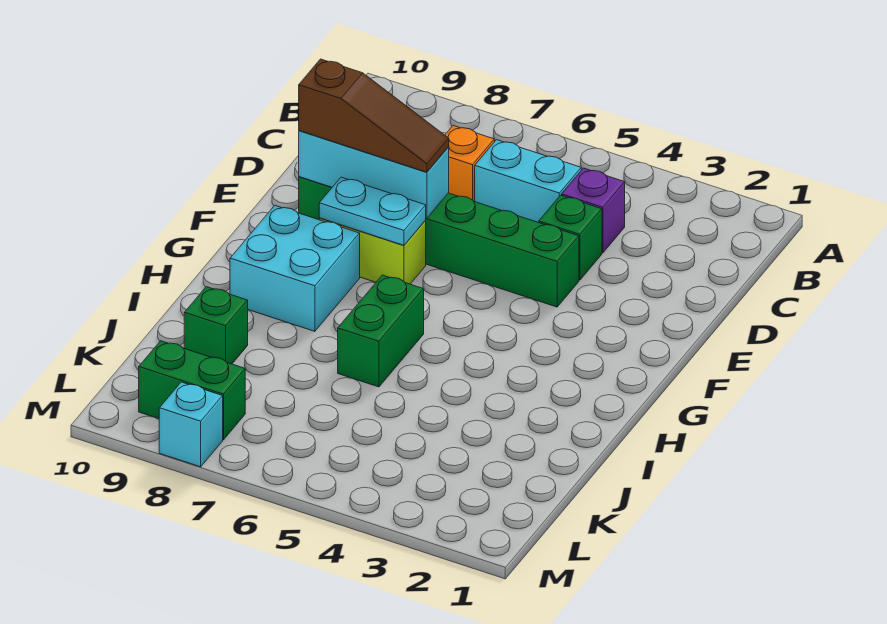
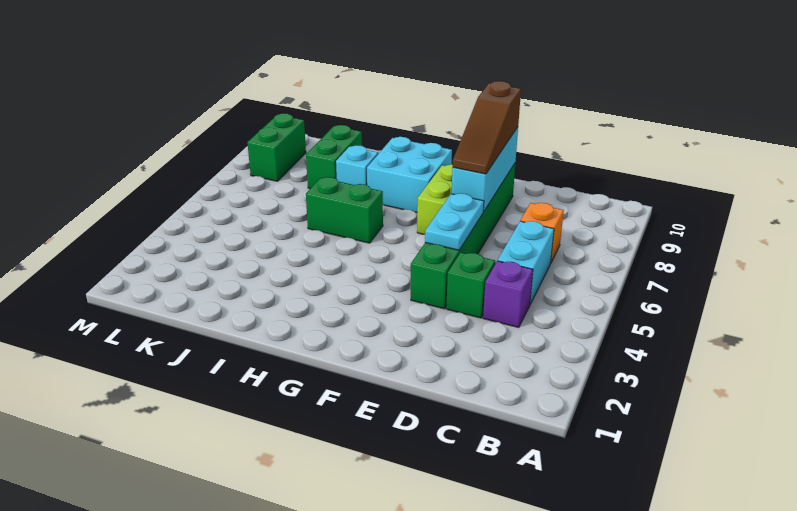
cyan 1x2 plate [319,177,426,245] -> cyan 1x2 plate moved to [425,193,484,250]
green 1x1 brick [184,287,248,364] -> green 1x2 brick [306,125,362,189]
cyan 1x1 brick [159,382,223,467] -> cyan 1x1 brick moved to [336,145,378,185]

